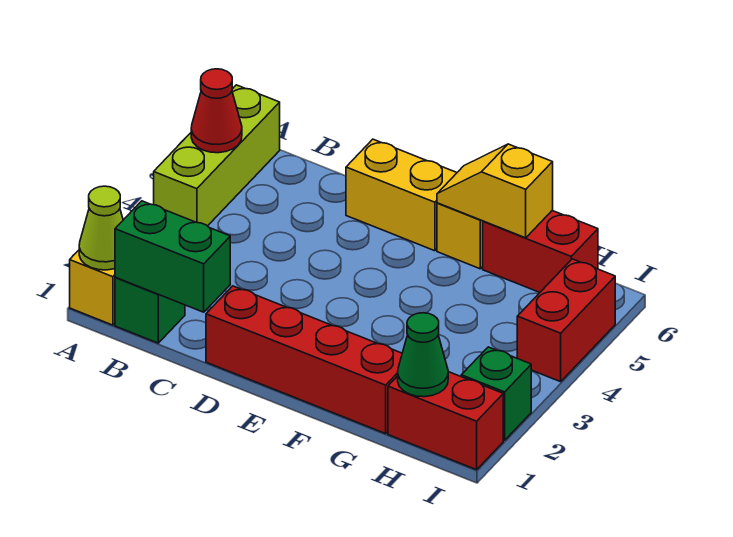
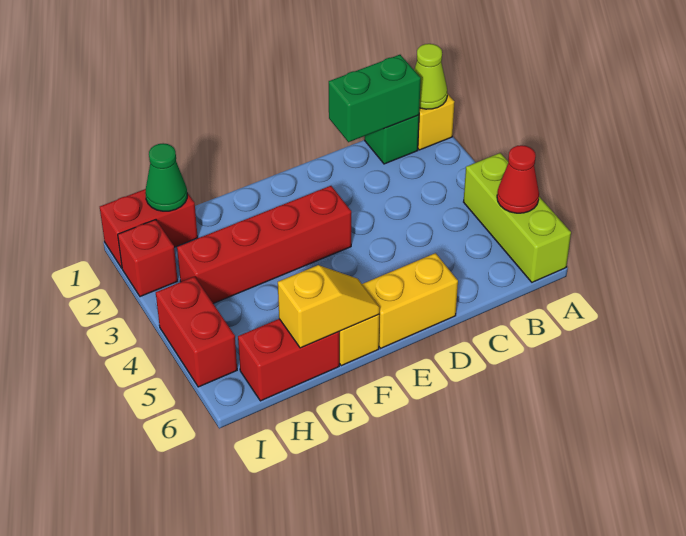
red 1x4 brick [206,286,402,434] -> red 1x4 brick moved to [177,186,351,303]
green 1x1 brick [461,347,531,440] -> red 1x1 brick [118,220,178,297]

